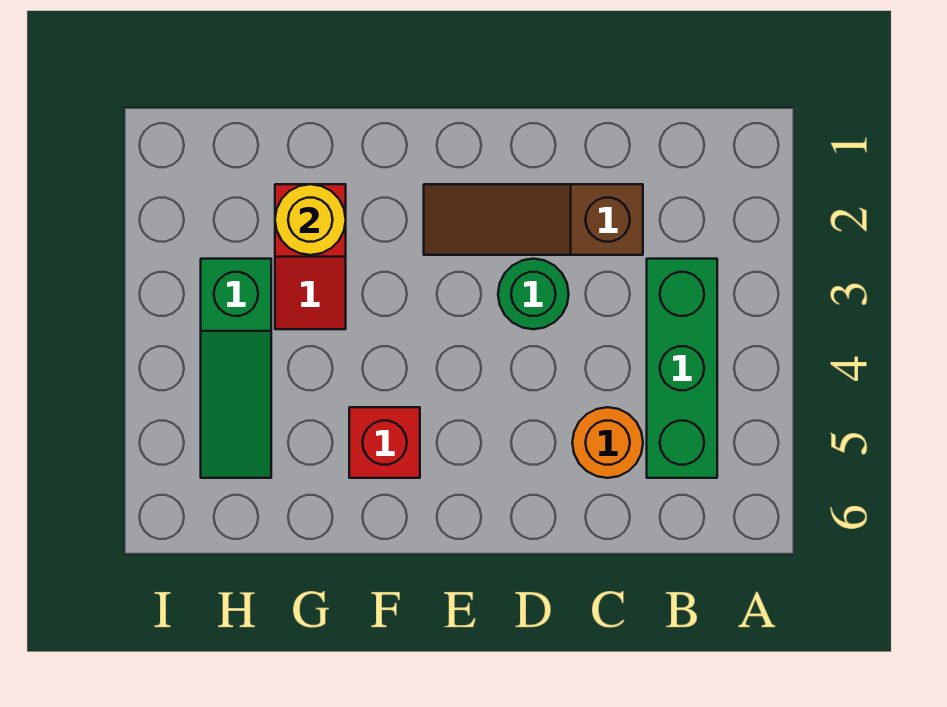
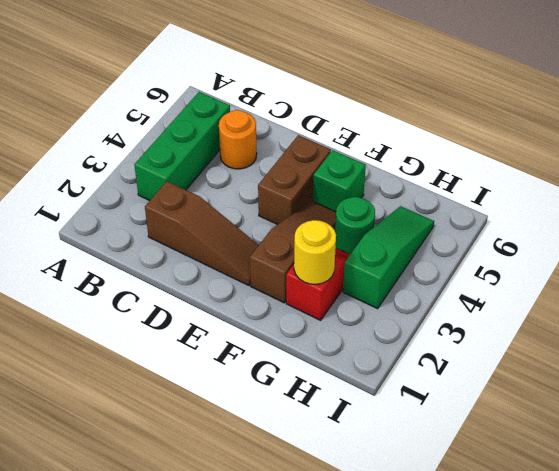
green 1x1 round brick [498,259,569,329] -> green 1x1 round brick moved to [335,197,375,254]
none -> brown 1x2 brick [258,135,331,225]
none -> brown 1x3 slope [250,201,336,303]
red 1x1 brick [349,407,420,478] -> green 1x1 brick [313,150,366,212]

